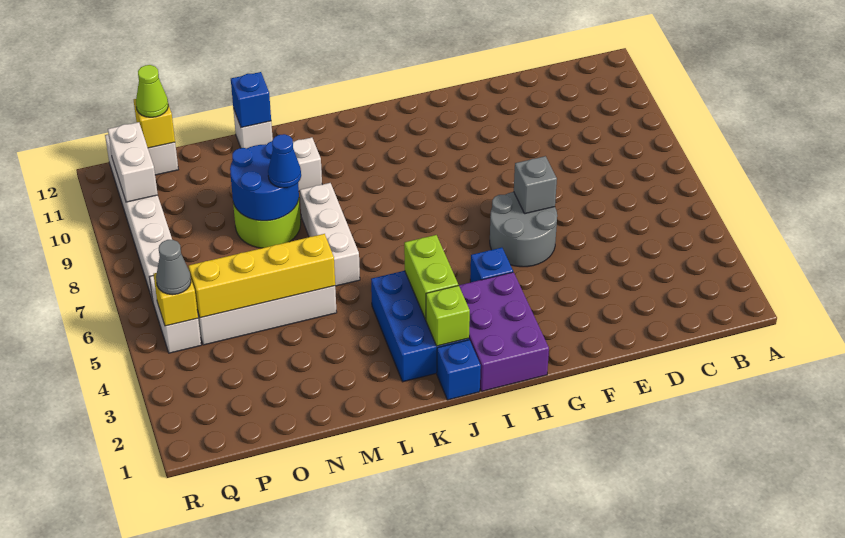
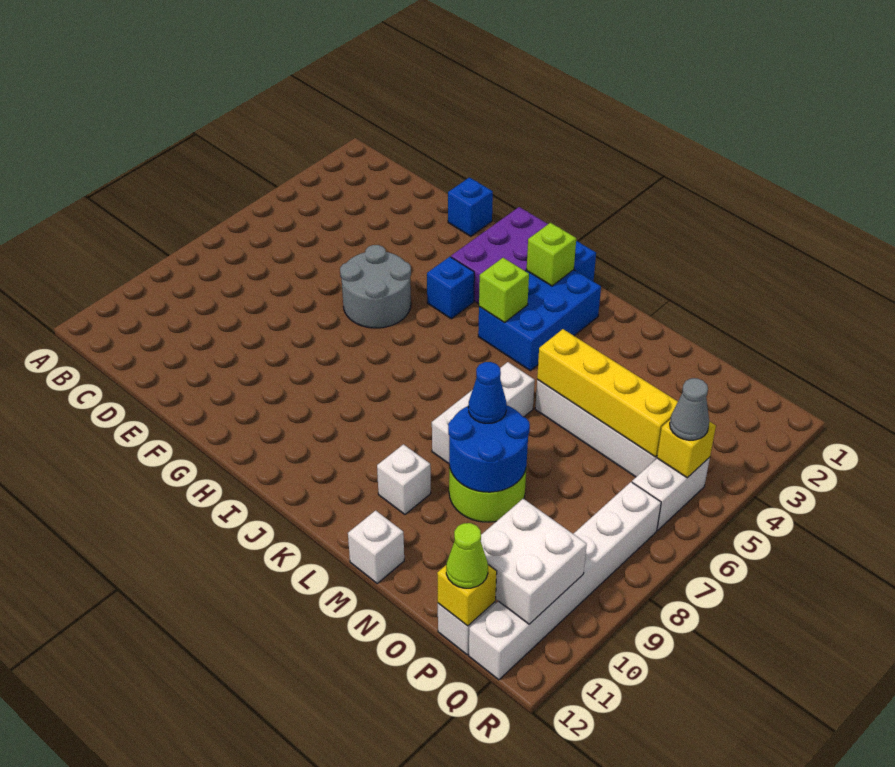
grey 1x1 brick [514,156,557,214] -> none
lime 1x2 brick [404,235,458,320] -> lime 1x1 brick [479,258,529,323]
blue 1x1 brick [231,72,271,128] -> blue 1x1 brick moved to [448,178,493,236]
white 1x2 brick [108,122,158,202] -> white 2x2 brick [481,499,587,624]

